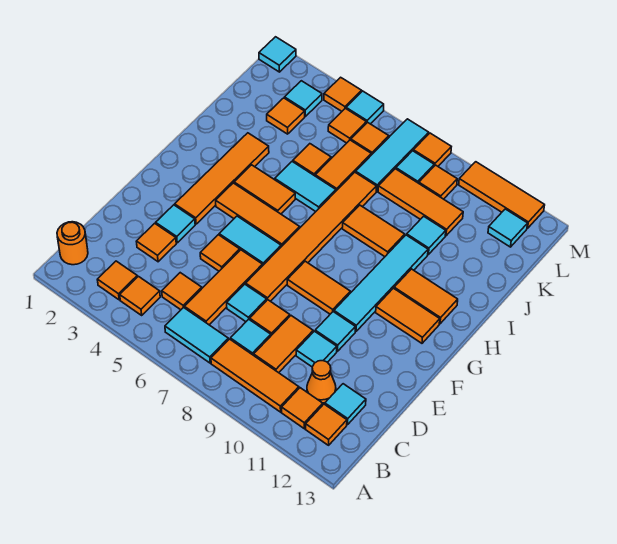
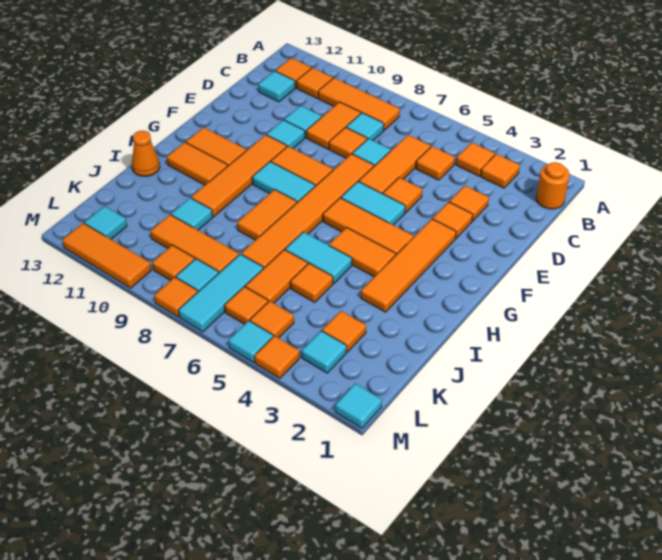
cyan 1x2 tile [165,307,228,363] -> cyan 1x2 tile moved to [252,162,315,202]
orange 1x1 cone [307,361,336,403] -> orange 1x1 cone moved to [132,131,160,176]
cyan 1x1 tile [156,205,195,243] -> orange 1x1 tile [433,202,473,238]
cyan 1x4 tile [334,235,428,331] -> orange 1x4 tile [191,135,287,217]
orange 1x2 tile [342,205,405,257] -> orange 1x2 tile turned to [237,190,297,240]

